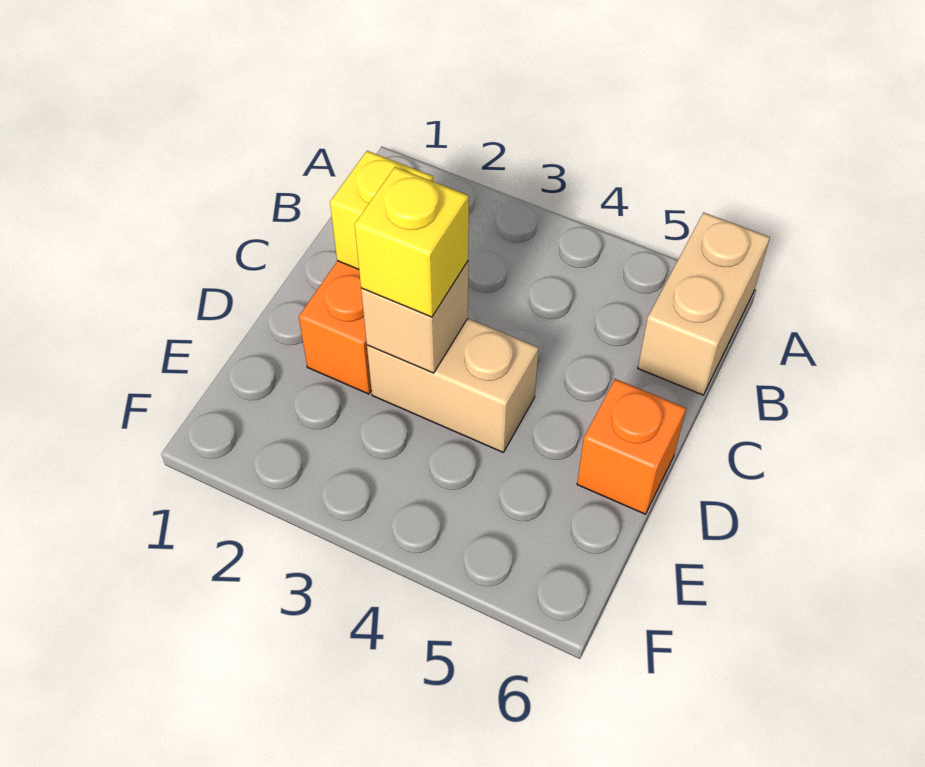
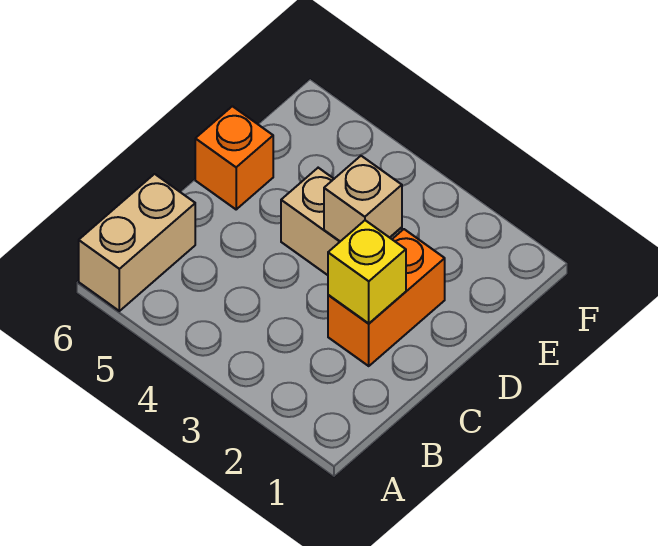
yellow 1x1 brick [355,167,469,317] -> none

